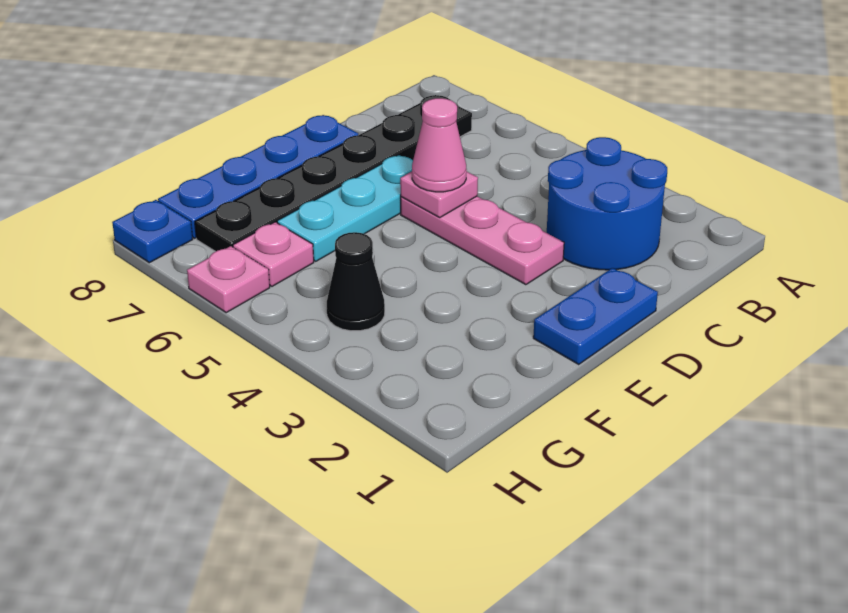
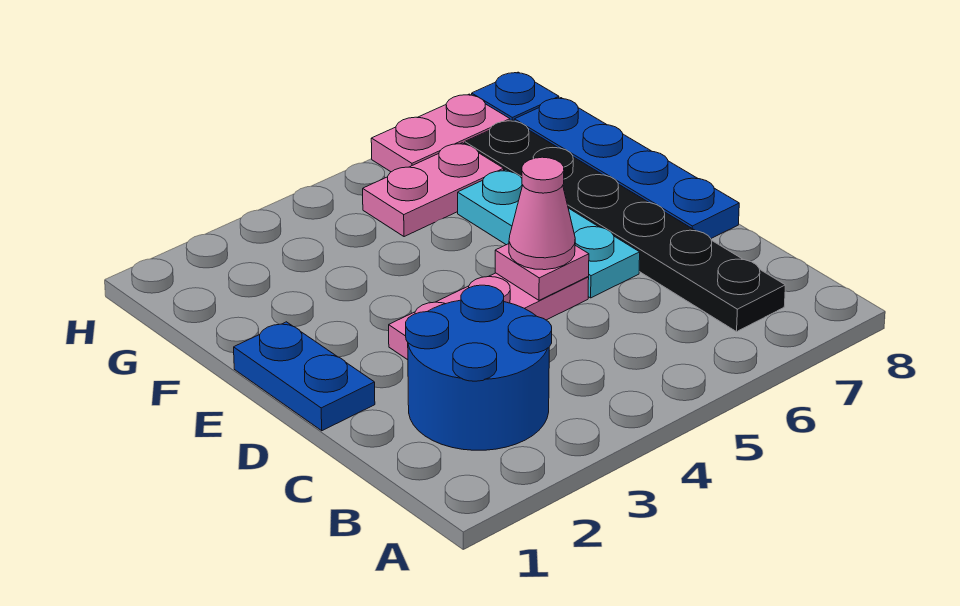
black 1x1 cone [327,232,385,331] -> none
pink 1x1 plate [233,222,314,286] -> pink 1x2 plate [363,143,504,237]
pink 1x1 plate [187,246,270,313] -> pink 1x2 plate [371,94,510,172]

